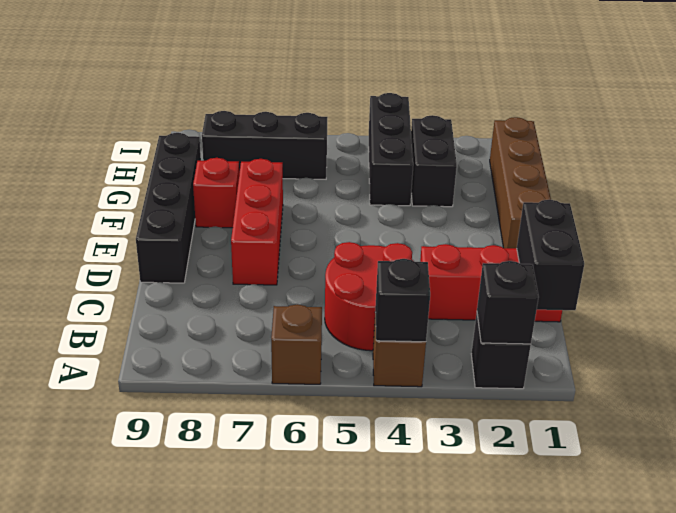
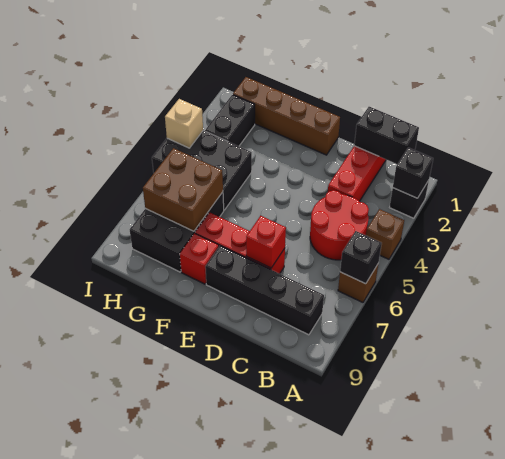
black 1x1 brick [375,259,430,342] -> black 1x1 brick moved to [340,231,382,284]
none -> red 1x1 brick [246,216,286,268]
black 1x4 brick [136,133,201,283] -> black 1x4 brick moved to [205,246,324,335]
black 1x2 brick [411,115,457,207] -> black 1x2 brick turned to [205,95,255,146]
black 1x3 brick [369,93,413,206] -> black 2x3 brick [152,131,252,210]
none -> brown 2x2 brick [143,148,223,231]
black 1x3 brick [202,111,327,179] -> black 2x3 brick [130,192,224,272]
none -> tan 1x1 brick [165,99,203,148]

